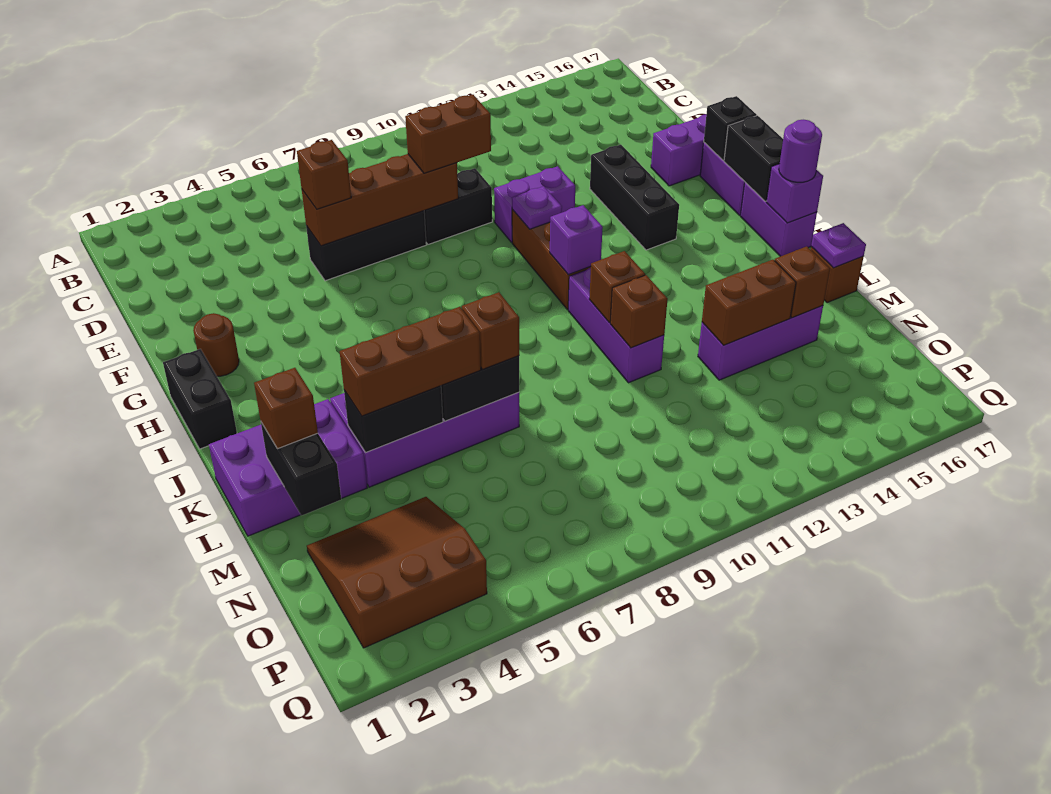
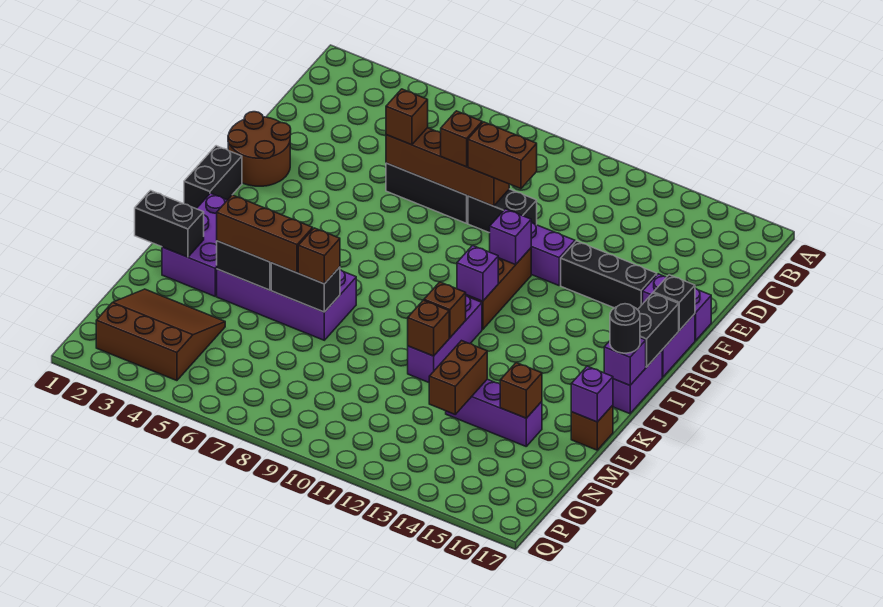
black 1x3 brick [590,145,679,250] -> black 1x3 brick turned to [561,241,657,310]
brown 1x1 round brick [193,313,239,376] -> brown 2x2 round brick [228,112,291,186]
purple 1x1 plate [512,186,562,229] -> purple 1x1 brick [490,209,531,265]
purple 1x1 round brick [779,120,822,182] -> black 1x1 round brick [610,304,640,353]
purple 2x3 brick [209,399,367,536] -> purple 2x3 brick turned to [162,193,227,296]
black 1x2 brick [261,422,341,516] -> black 1x2 brick turned to [135,191,204,257]
brown 1x1 brick [254,368,318,449] -> brown 1x1 brick moved to [441,111,482,167]
purple 1x1 plate [811,223,866,268] -> purple 1x1 brick [571,366,613,422]
brown 1x2 brick [702,260,796,345] -> brown 1x2 brick turned to [429,341,487,414]

